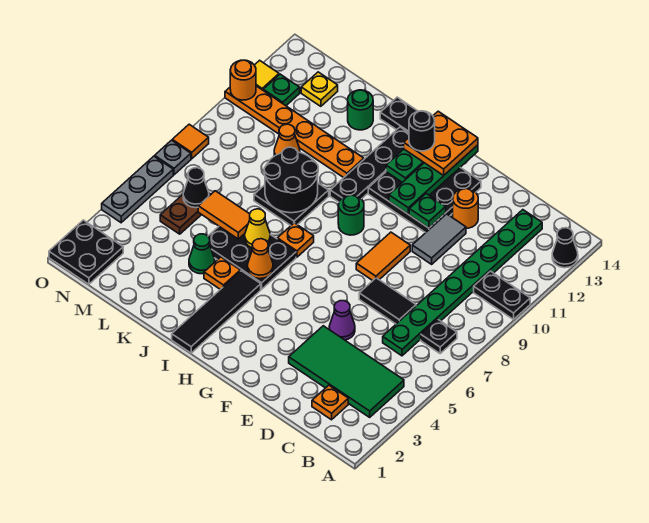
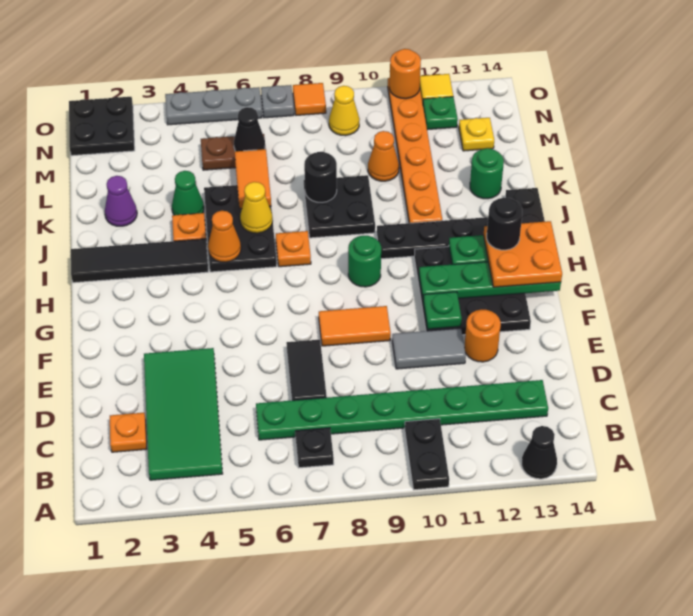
purple 1x1 cone [329,301,355,340] -> purple 1x1 cone moved to [105,176,137,226]
black 2x2 round brick [264,147,318,213] -> black 1x1 round brick [304,152,337,202]
none -> yellow 1x1 cone [329,86,360,136]

